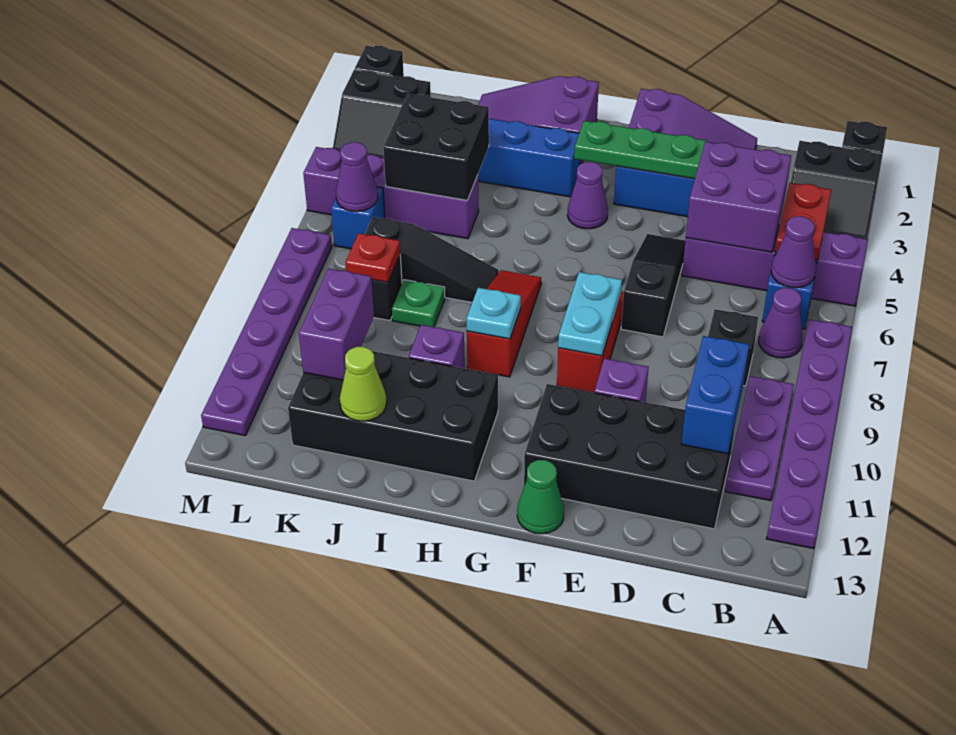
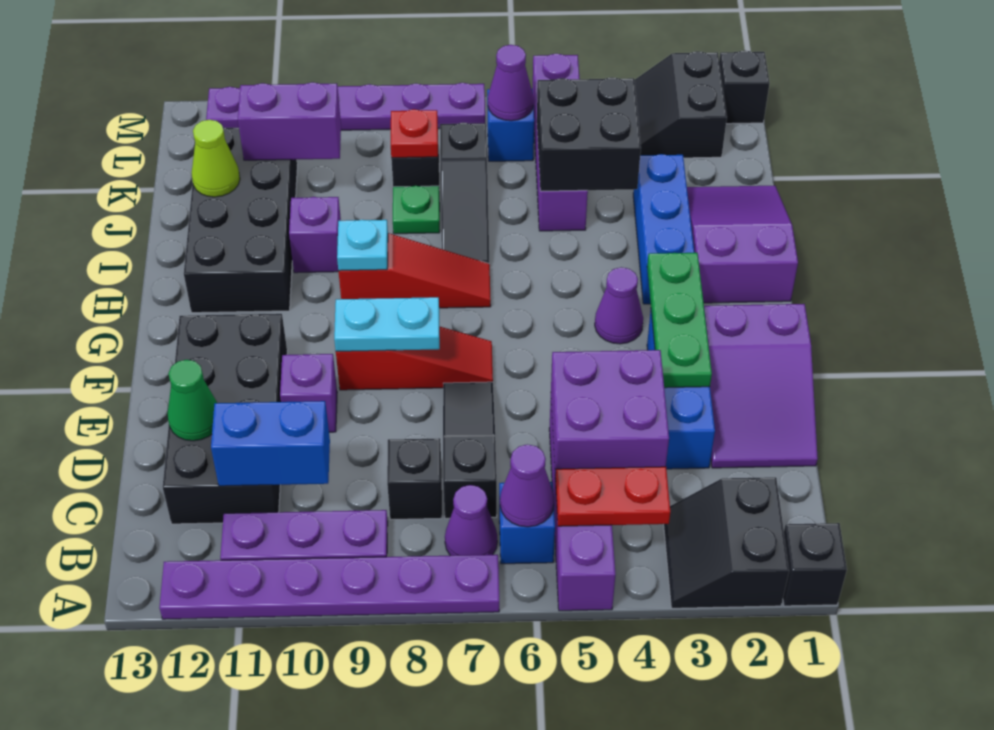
black 1x3 slope [621,234,685,337] -> black 1x3 slope turned to [443,382,497,518]
green 1x1 cone [517,460,564,534] -> green 1x1 cone moved to [168,360,217,441]

